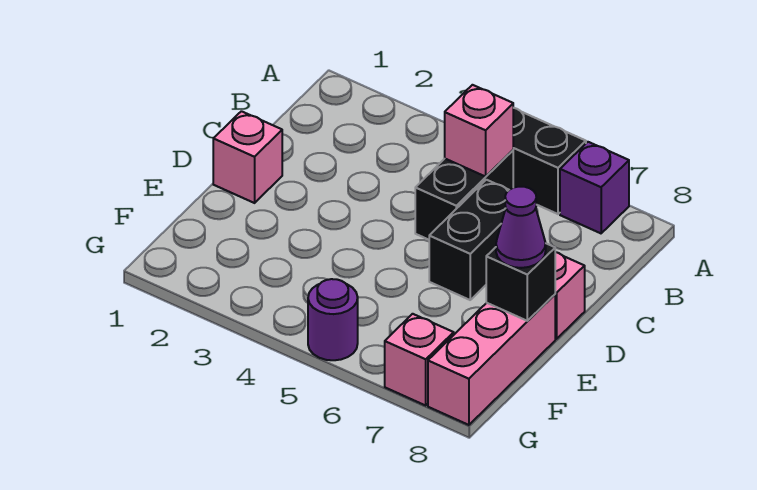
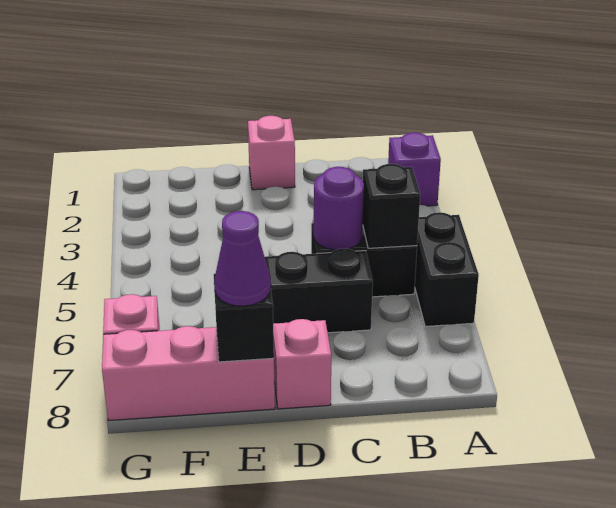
purple 1x1 brick [560,142,629,233] -> purple 1x1 brick moved to [388,132,441,206]
pink 1x1 brick [445,85,513,177] -> black 1x1 brick [363,164,420,248]
purple 1x1 round brick [308,279,358,360] -> purple 1x1 round brick moved to [314,167,364,250]

